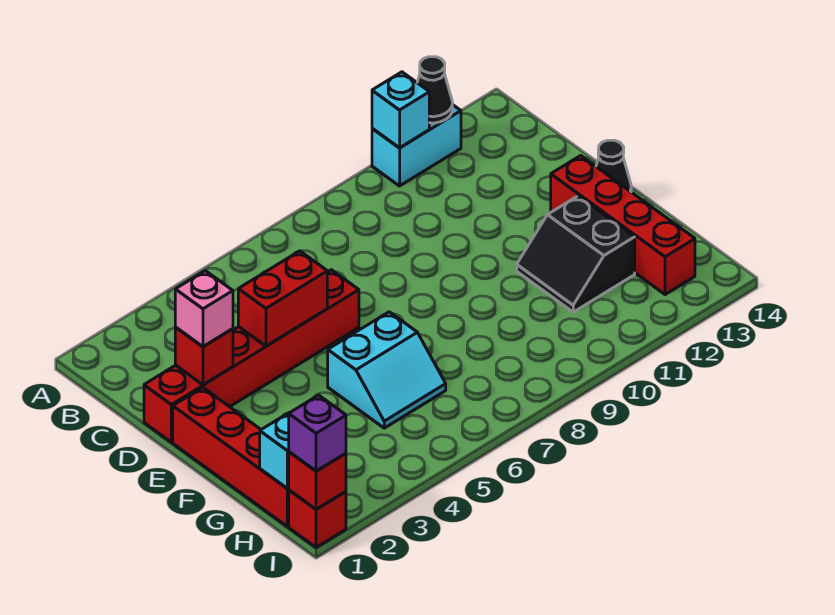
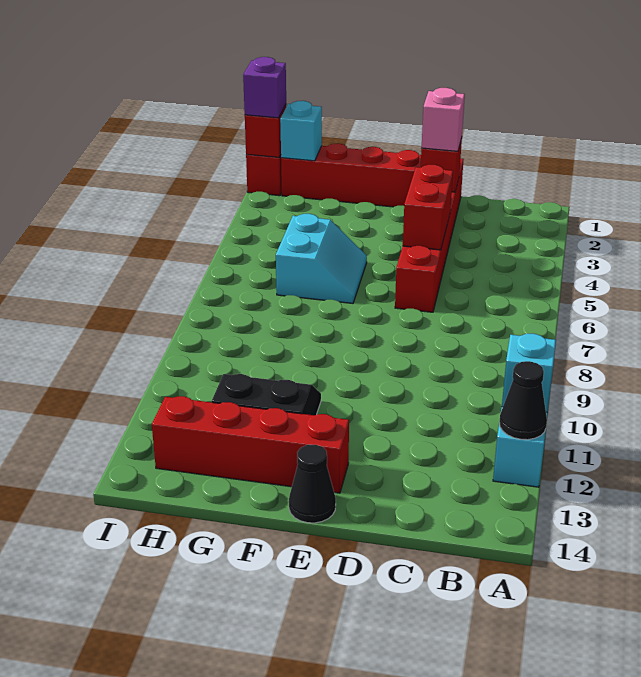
cyan 2x2 slope [328,312,446,428] -> cyan 2x2 slope turned to [276,214,367,303]

